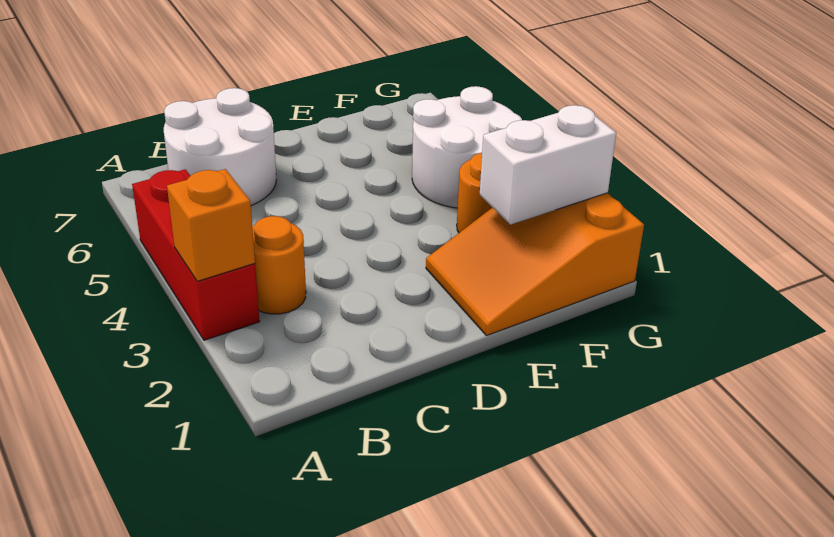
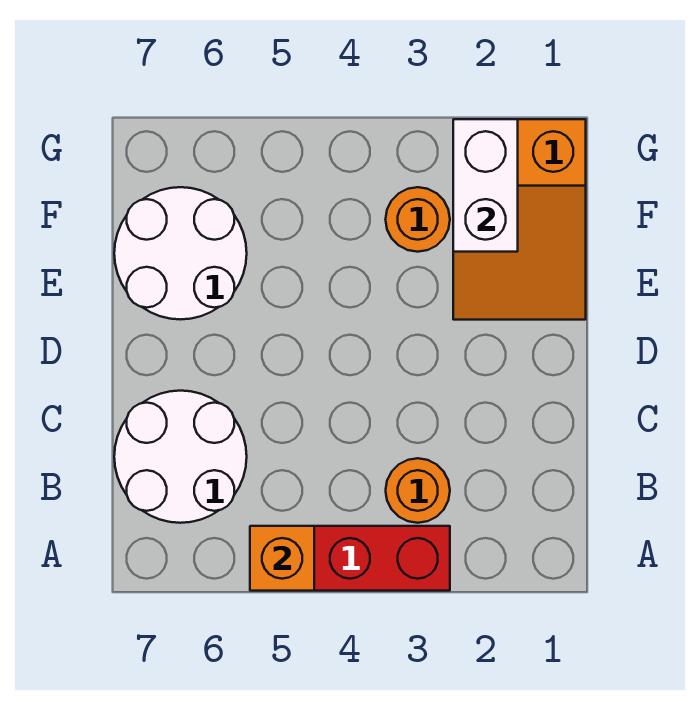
orange 1x1 brick [167,169,255,281] -> orange 1x1 brick moved to [250,526,314,591]
white 2x2 round brick [412,86,522,208] -> white 2x2 round brick moved to [114,187,247,320]

